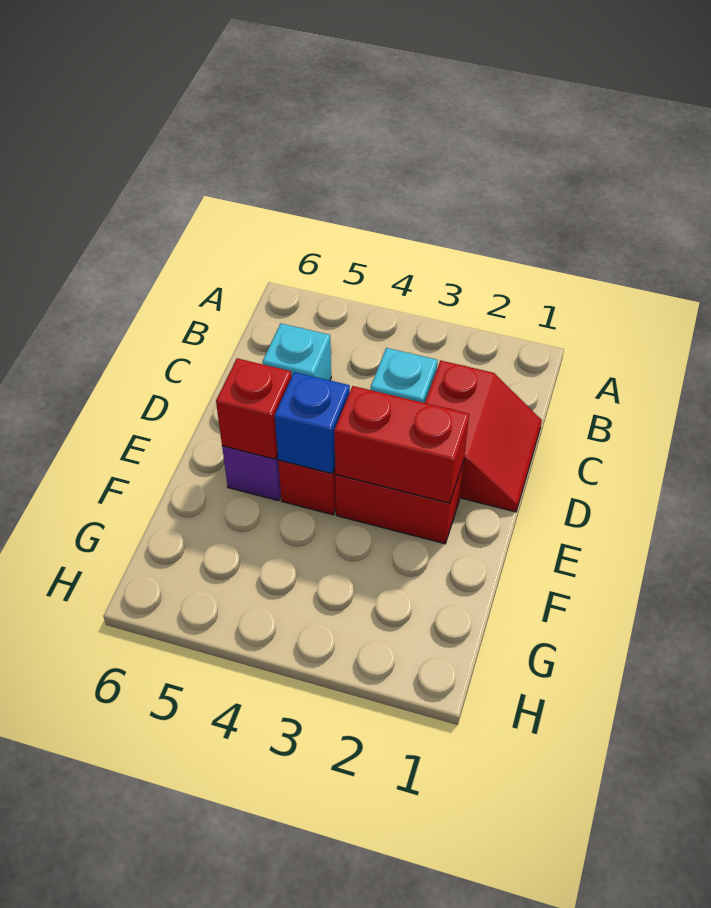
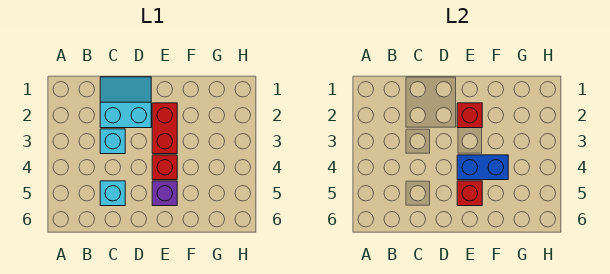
red 2x2 slope [425,360,542,512] -> cyan 2x2 slope [100,77,151,128]
red 1x2 brick [334,386,469,503] -> red 1x1 brick [457,103,482,128]
blue 1x1 brick [275,372,350,474] -> blue 1x2 brick [457,155,508,180]

